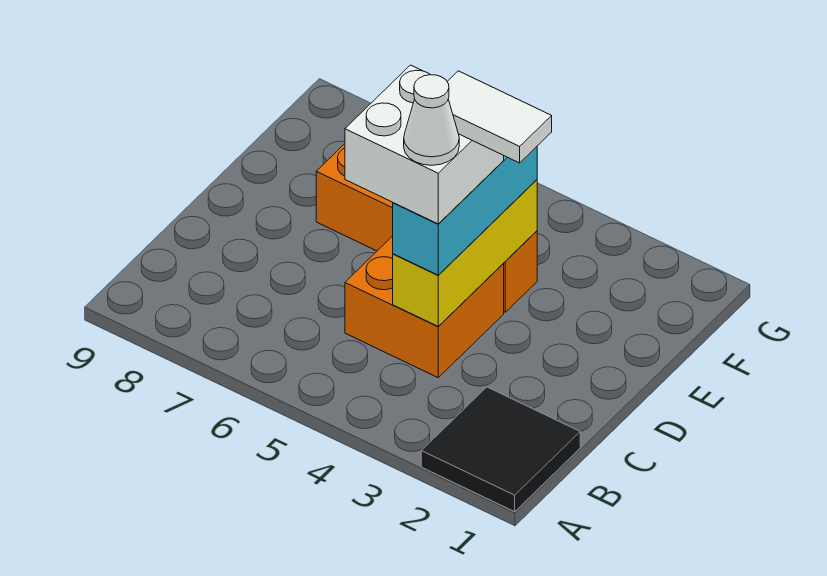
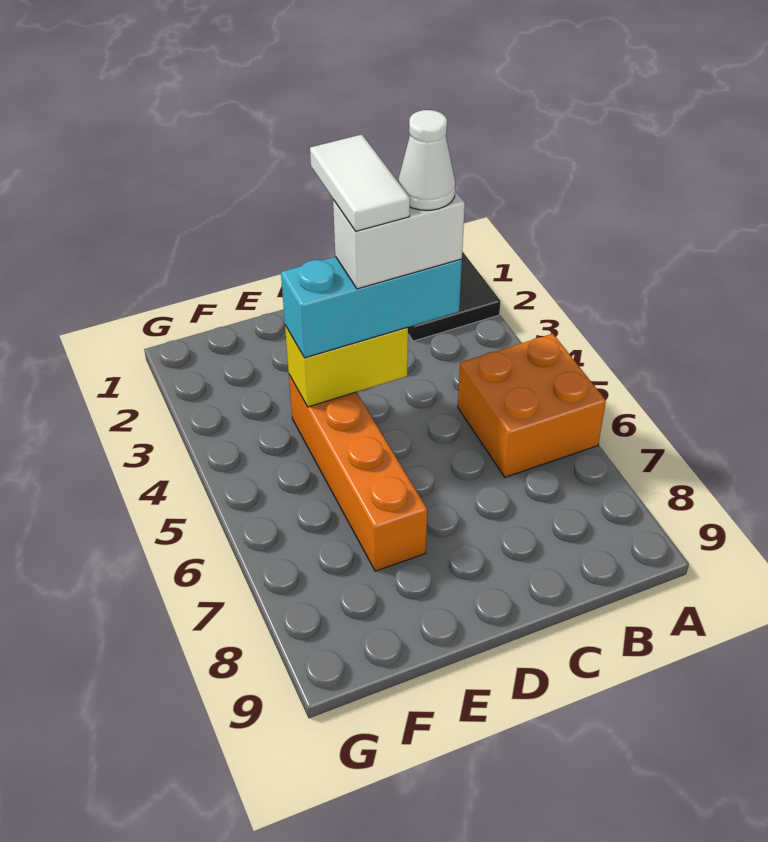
orange 2x2 brick [345,236,504,377] -> orange 2x2 brick moved to [458,334,606,477]
yellow 1x3 brick [393,180,537,326] -> yellow 1x2 brick [285,325,408,407]
white 2x2 brick [345,65,504,224] -> white 1x2 brick [333,191,465,289]

